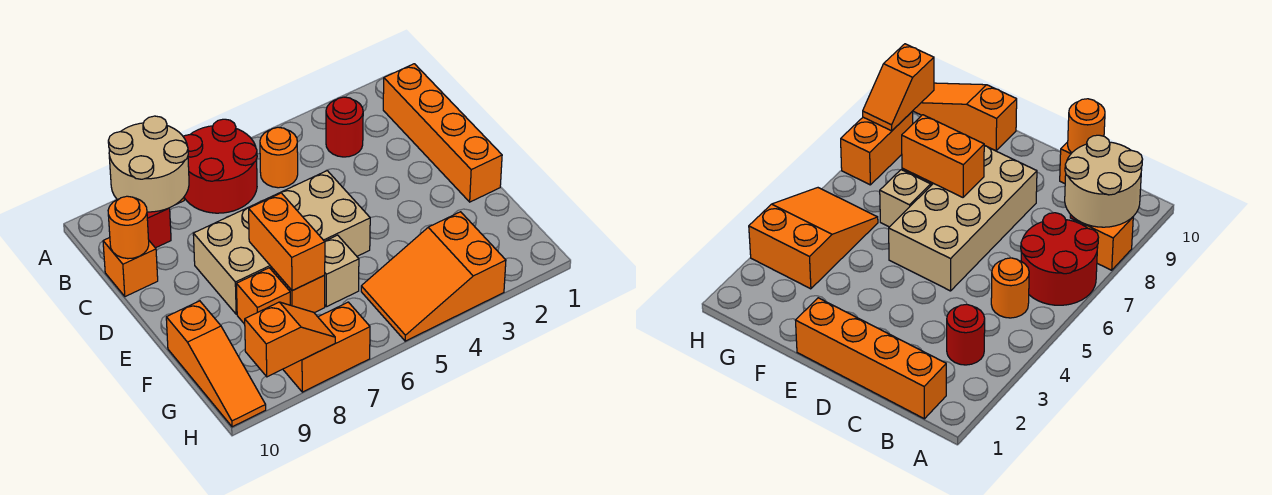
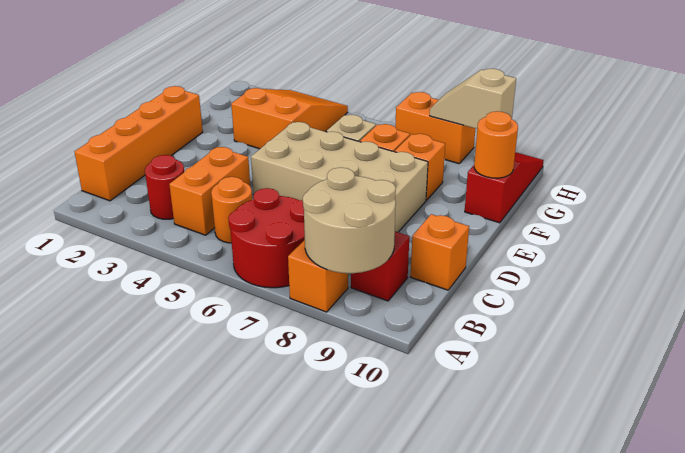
orange 1x1 round brick [108,196,149,259] -> orange 1x1 round brick moved to [474,111,518,178]
orange 1x2 brick [249,193,325,291] -> orange 1x2 brick moved to [169,147,250,235]
orange 1x3 slope [166,301,266,427] -> red 1x3 slope [465,152,544,223]
orange 2x3 slope [361,212,506,341] -> orange 2x3 slope turned to [231,88,348,149]
orange 1x2 slope [245,302,335,377] -> tan 1x2 slope [430,69,516,129]

